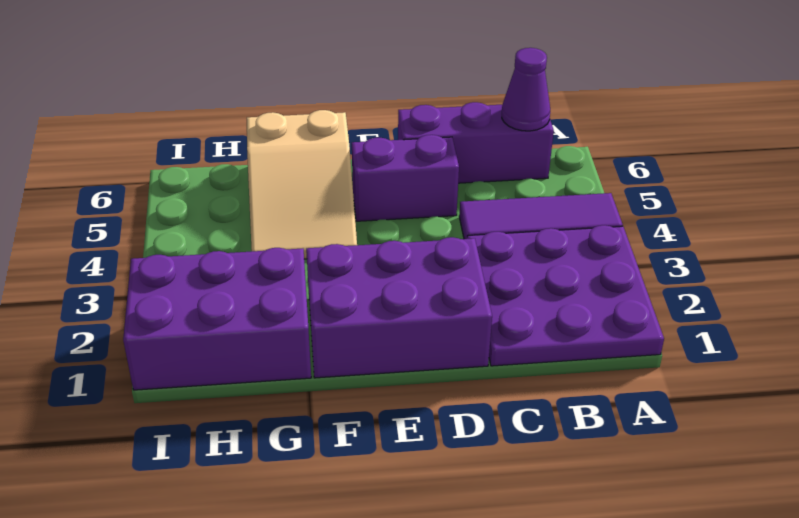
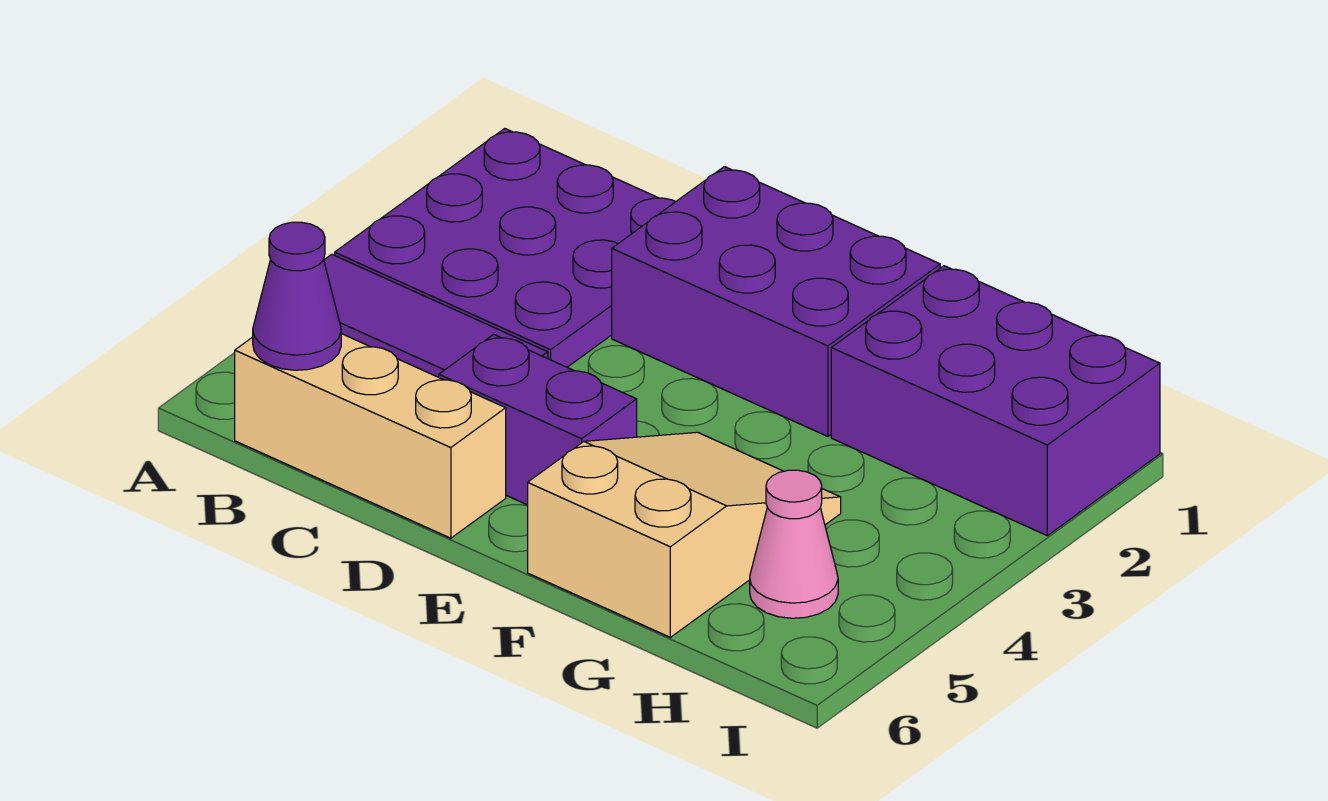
purple 1x3 brick [398,102,554,183] -> tan 1x3 brick [235,334,506,538]
none -> pink 1x1 cone [750,470,838,618]

